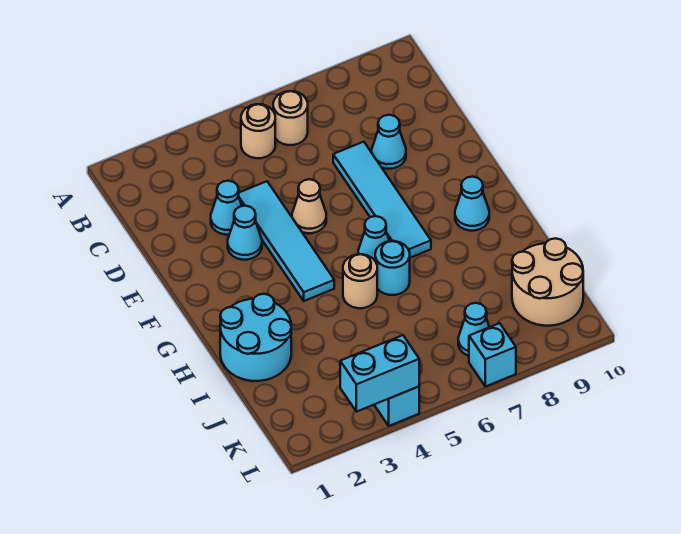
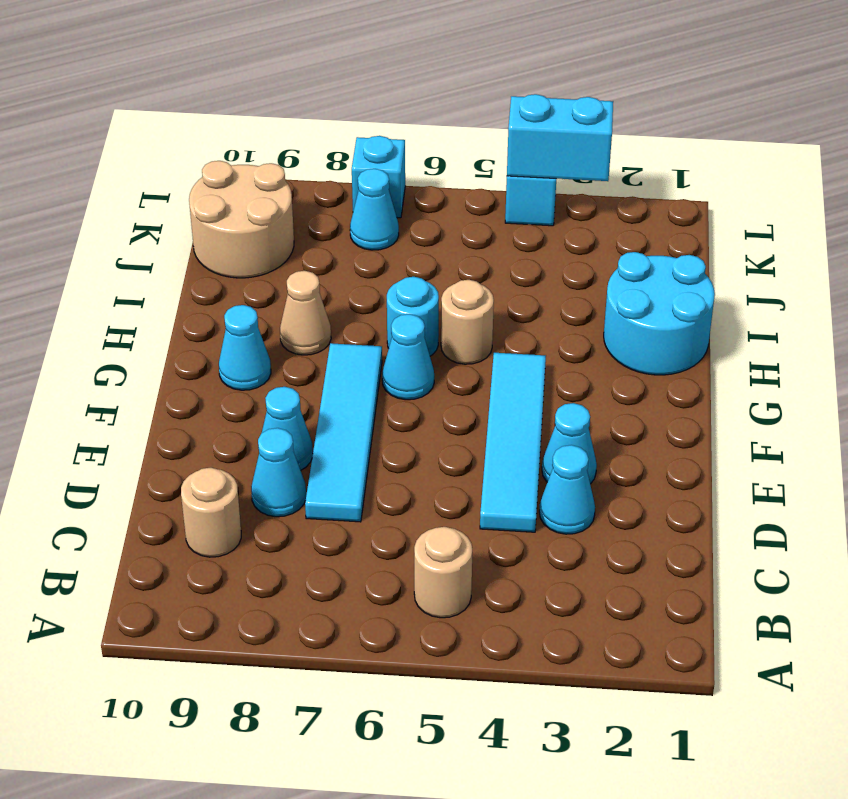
tan 1x1 round brick [273,91,308,145] -> tan 1x1 round brick moved to [181,468,241,557]
tan 1x1 cone [292,179,326,233] -> tan 1x1 cone moved to [280,271,331,355]
none -> cyan 1x1 cone [262,387,313,470]

